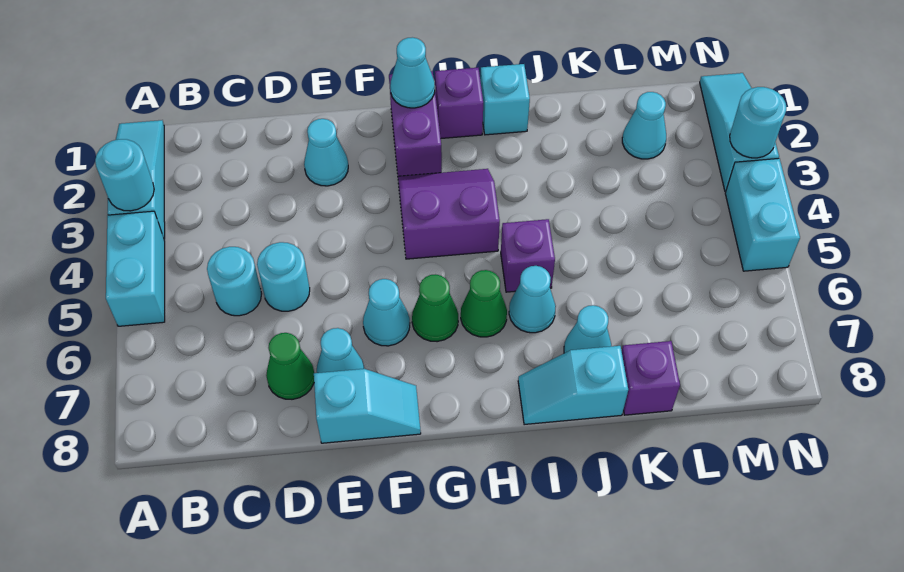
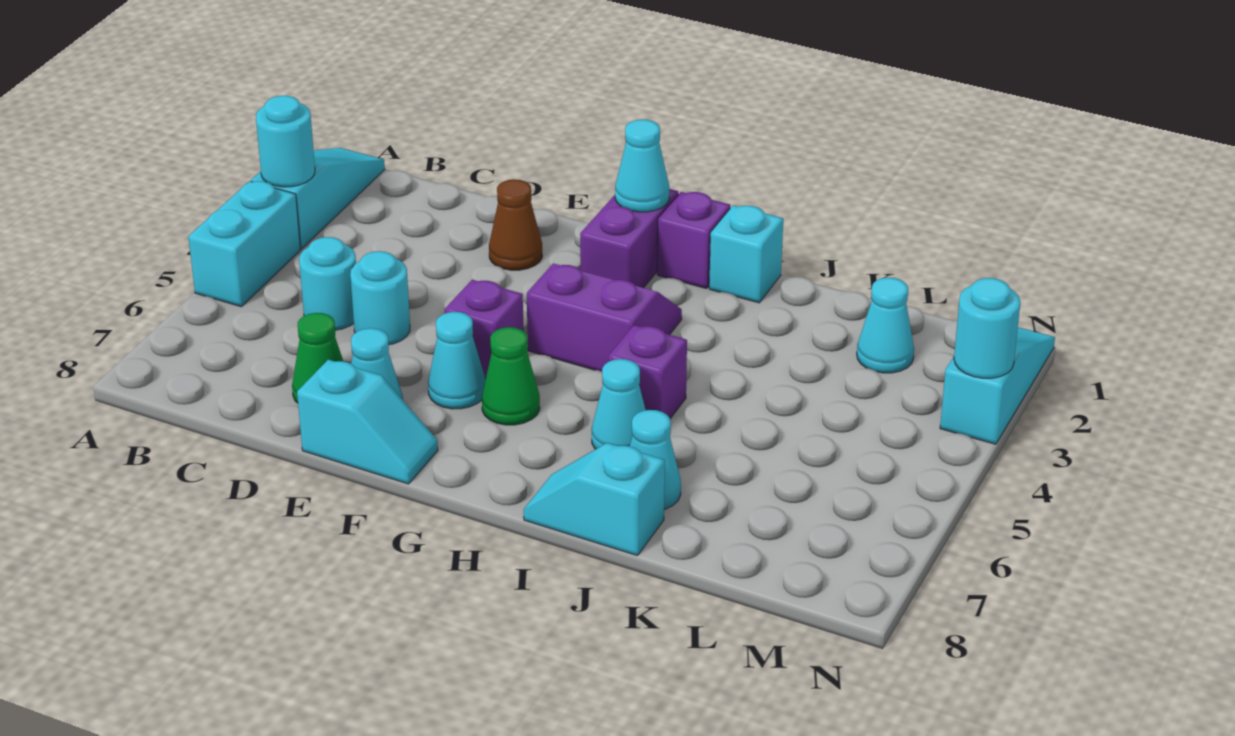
cyan 1x1 cone [304,119,348,186] -> brown 1x1 cone [489,179,542,270]
green 1x1 cone [461,270,507,337] -> none
purple 1x1 brick [622,341,680,415] -> purple 1x1 brick moved to [445,280,524,378]
cyan 1x2 brick [725,159,800,271] -> none

